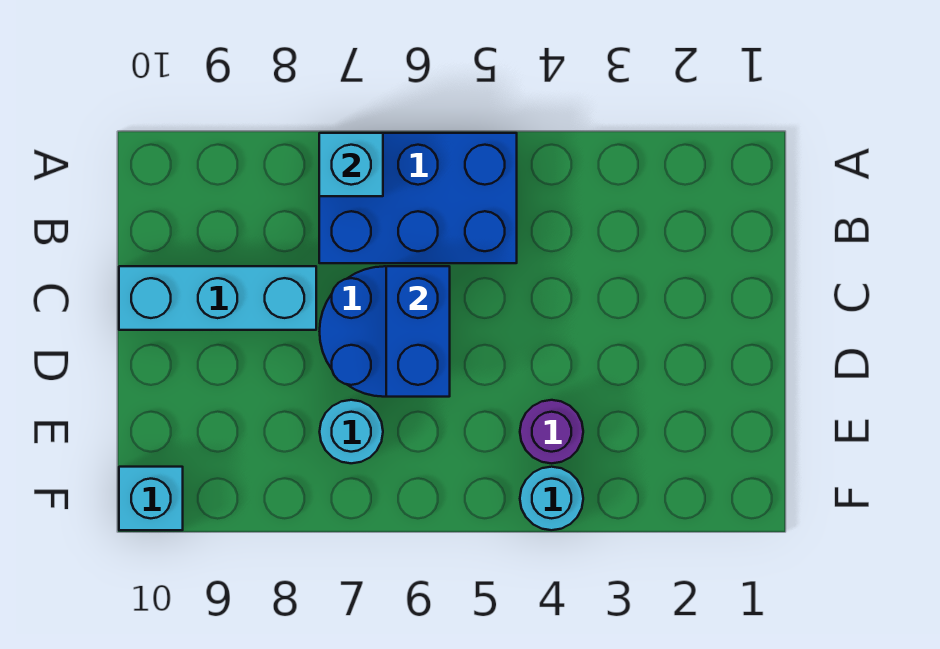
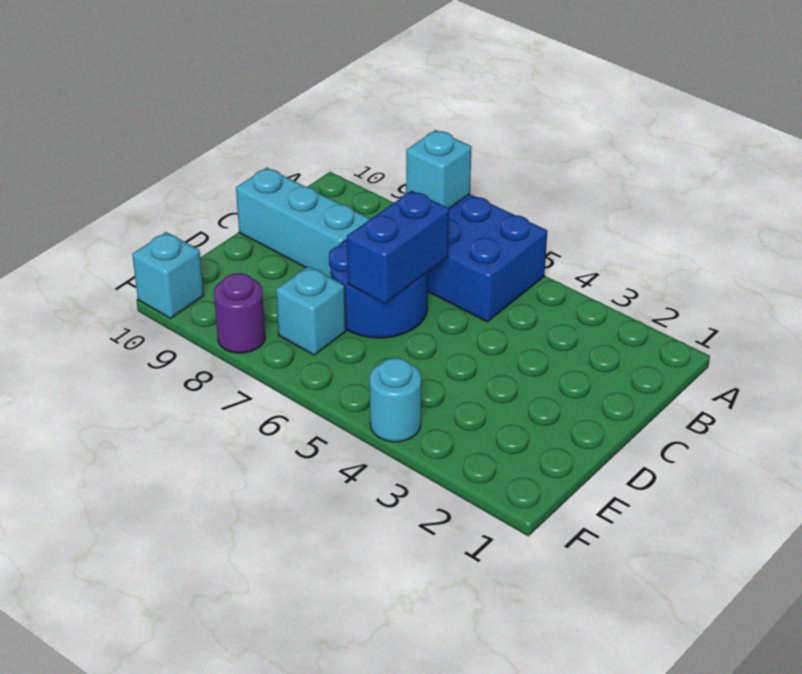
purple 1x1 round brick [520,400,583,463] -> purple 1x1 round brick moved to [214,273,265,353]
cyan 1x1 round brick [320,400,383,463] -> cyan 1x1 brick [276,266,346,355]

